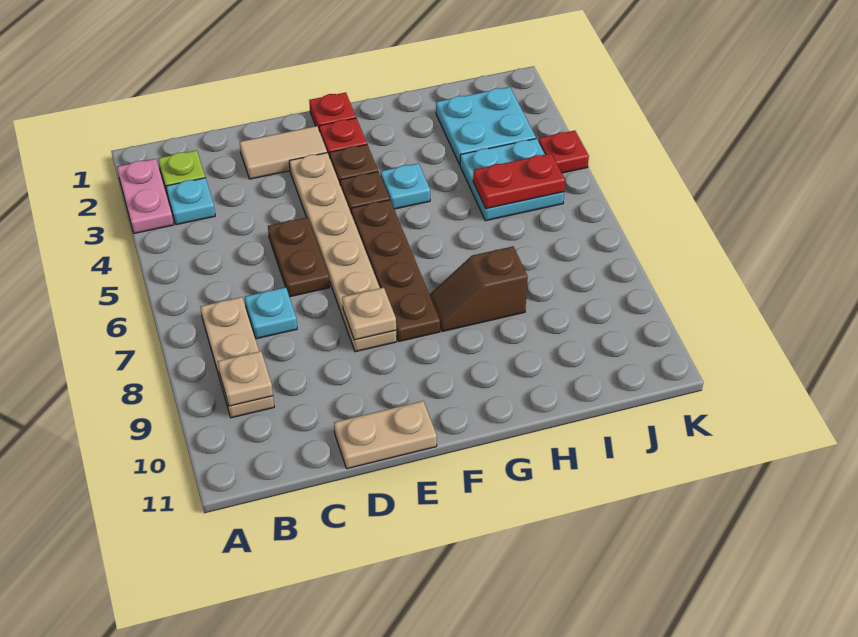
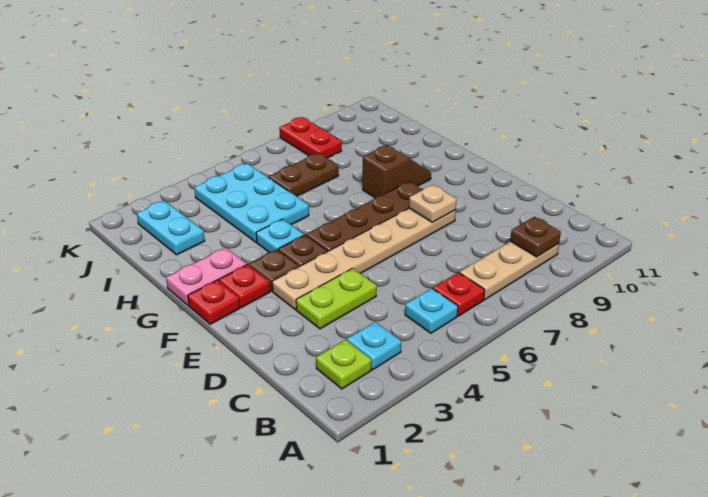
pink 1x2 plate [117,159,174,233] -> pink 1x2 plate moved to [166,247,247,305]
tan 1x1 plate [218,351,273,406] -> brown 1x1 plate [510,217,561,257]
cyan 1x1 plate [245,287,297,339] -> cyan 1x1 plate moved to [405,288,458,333]
tan 1x2 tile [240,126,327,179] -> none
none -> lime 1x2 plate [296,268,377,329]
brown 1x2 plate [268,218,330,297] -> brown 1x2 plate moved to [269,153,339,196]
tan 1x2 plate [334,401,437,469] -> none
brown 1x2 slope [429,246,528,332] -> brown 1x2 slope turned to [363,145,431,198]
cyan 2x2 plate [436,87,536,165] -> cyan 1x2 plate [137,201,205,255]
cyan 2x2 plate [460,139,564,221] -> cyan 2x3 plate [194,163,309,242]
red 1x2 plate [473,153,565,209] -> red 1x2 plate moved to [279,117,342,158]
red 1x1 plate [538,131,589,173] -> red 1x1 plate moved to [433,272,485,316]

